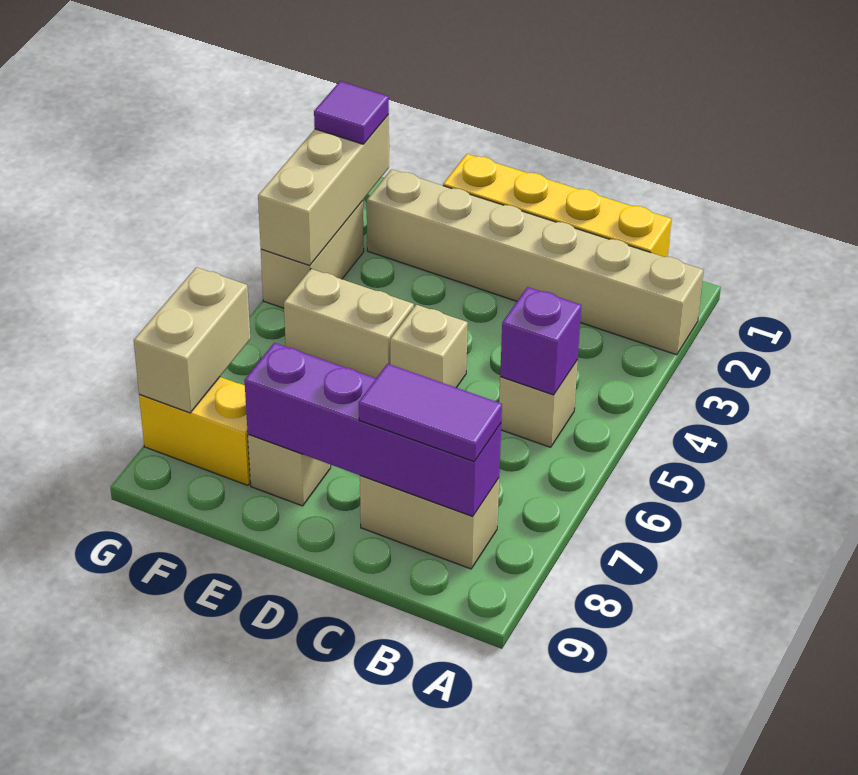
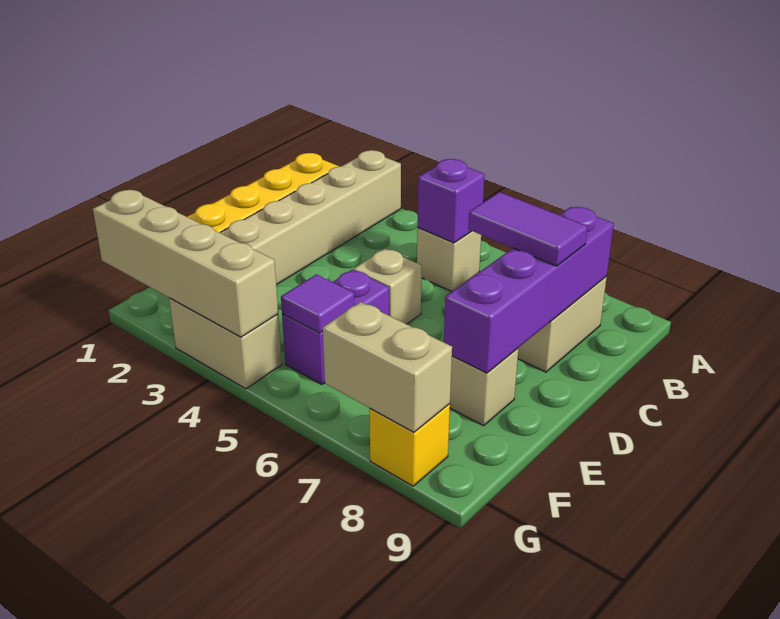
purple 1x2 tile [359,364,502,462] -> purple 1x2 tile turned to [468,192,588,266]
tan 1x2 brick [284,269,414,378] -> purple 1x2 brick [282,270,389,384]
yellow 1x2 brick [139,377,251,485] -> yellow 1x1 brick [369,404,450,486]
tan 1x3 brick [258,114,389,266] -> tan 1x4 brick [93,190,278,337]
purple 1x1 tile [314,81,389,144] -> purple 1x1 tile moved to [281,274,355,333]

